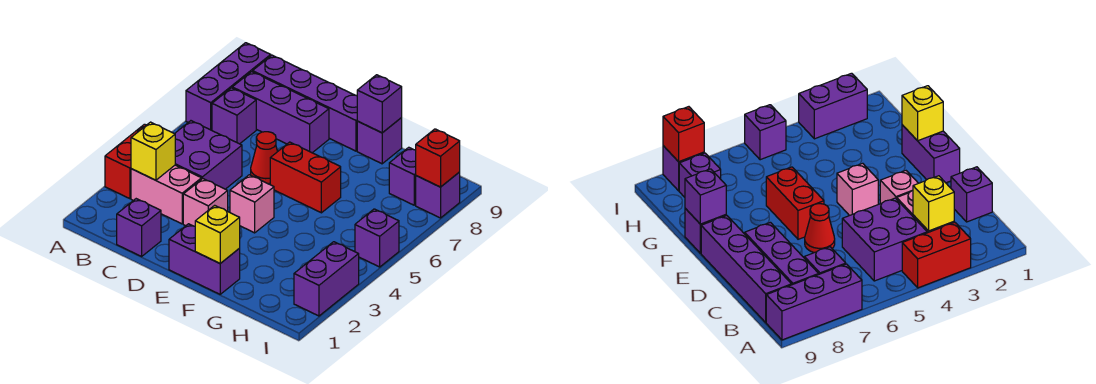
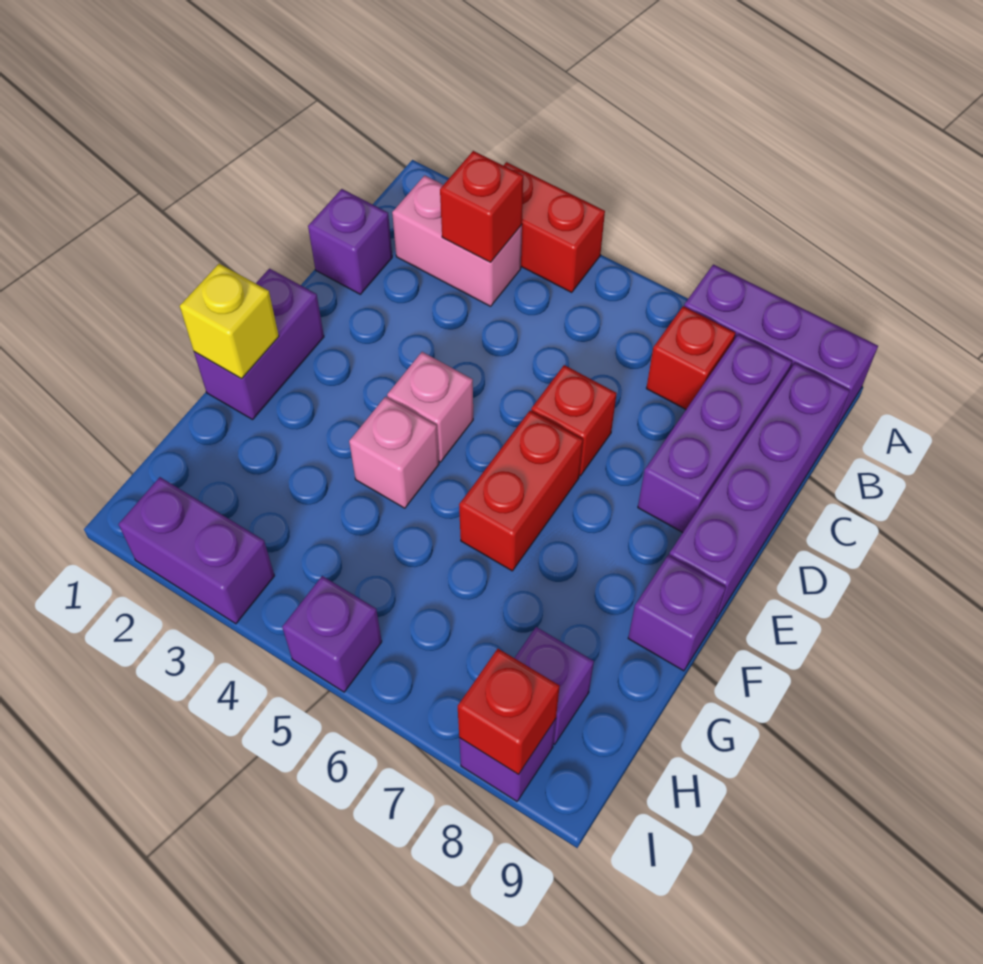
pink 1x2 brick [131,165,201,224] -> pink 1x2 brick turned to [392,175,522,306]
yellow 1x1 brick [131,122,175,180] -> red 1x1 brick [440,151,523,262]
purple 2x2 brick [175,121,242,189] -> none
purple 1x1 brick [212,88,256,144] -> red 1x1 brick [646,306,735,409]
pink 1x1 brick [183,179,228,226] -> pink 1x1 brick moved to [349,397,439,508]
red 1x1 cone [251,132,278,184] -> red 1x1 brick [531,365,617,476]
purple 1x1 brick [357,75,402,133] -> none

